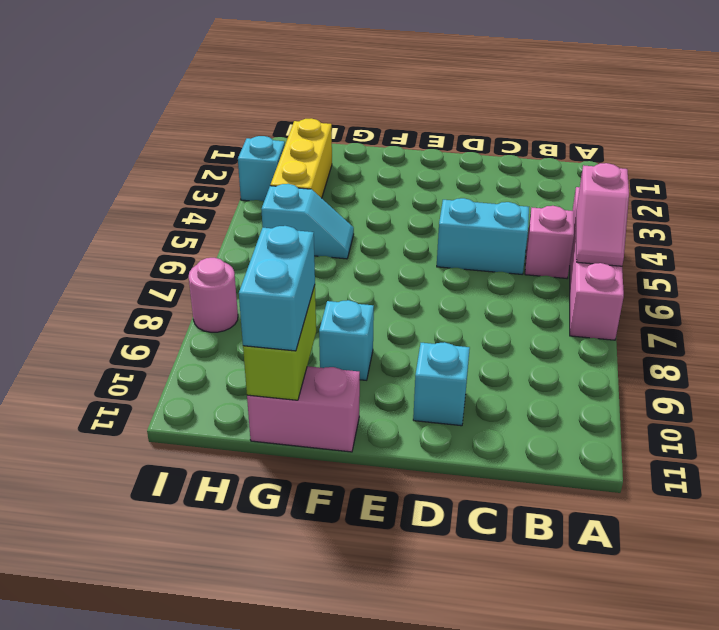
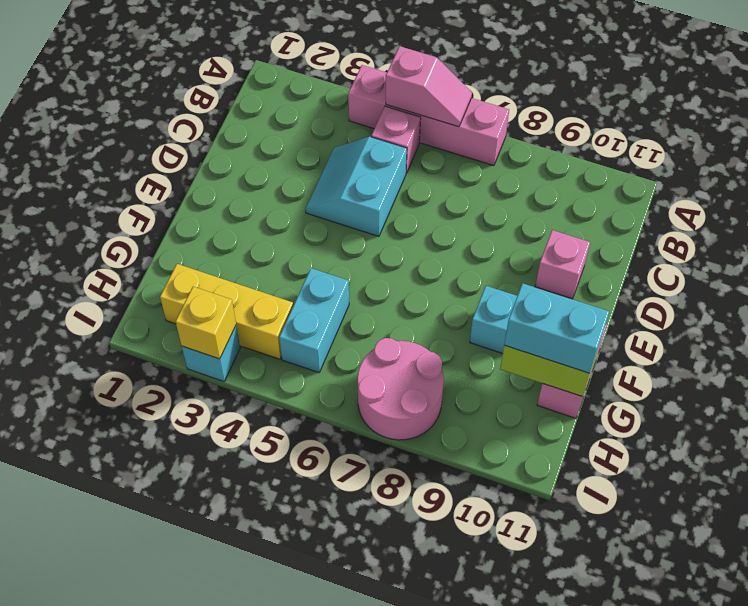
cyan 1x1 brick [413,342,470,426] -> pink 1x1 brick [535,230,590,299]
cyan 1x2 slope [261,184,354,259] -> cyan 1x2 brick [279,268,349,373]
none -> yellow 1x1 brick [176,287,236,359]
pink 1x1 round brick [189,258,238,332] -> pink 2x2 round brick [357,338,444,440]

